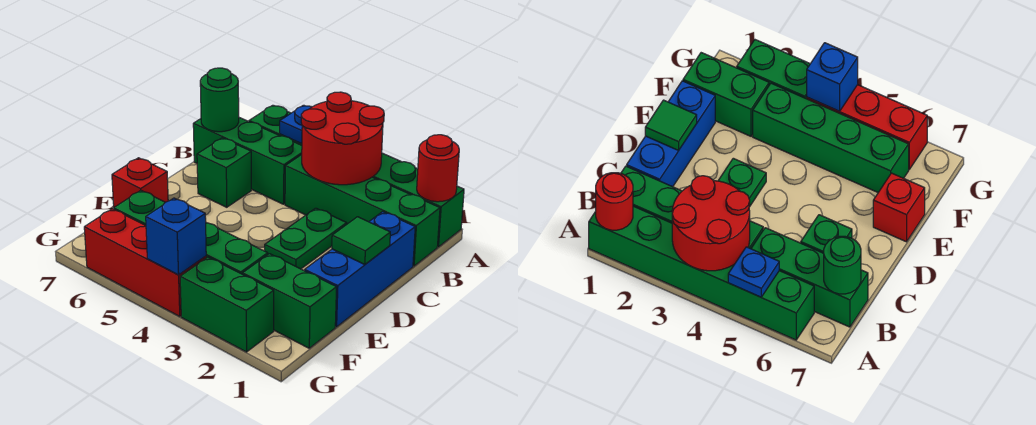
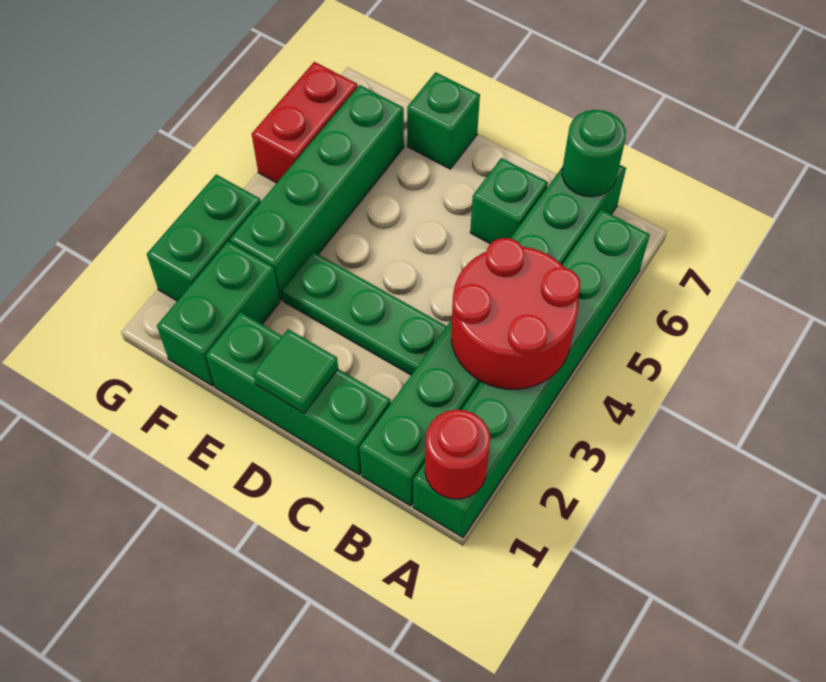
blue 1x1 plate [280,105,311,144] -> none
blue 1x3 brick [305,212,415,327] -> green 1x3 brick [206,312,390,475]
green 1x2 plate [265,208,347,269] -> green 1x3 plate [282,252,447,375]
red 1x1 brick [112,158,168,207] -> green 1x1 brick [407,72,480,169]
red 1x3 brick [84,209,206,317] -> red 1x2 brick [252,62,358,183]
blue 1x1 brick [146,198,206,275] -> none

